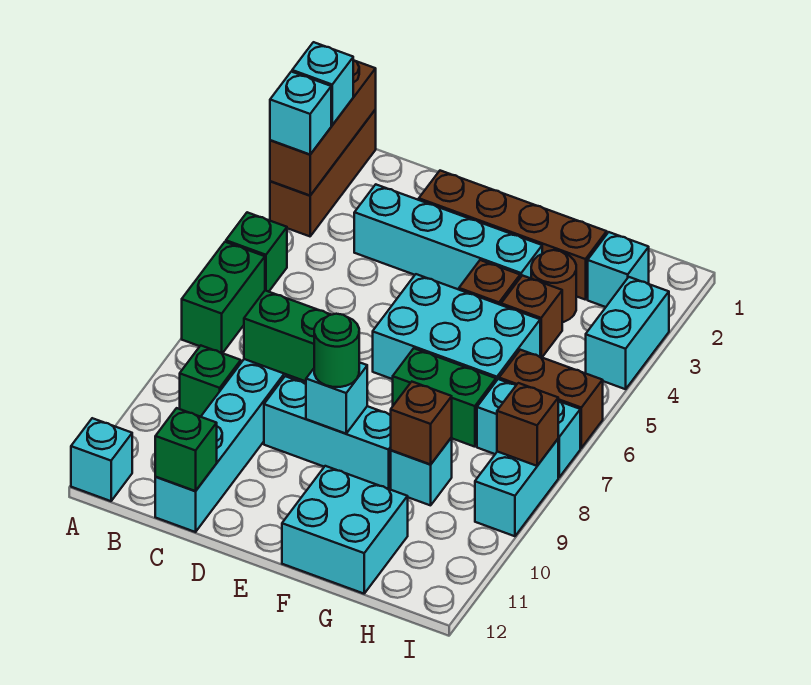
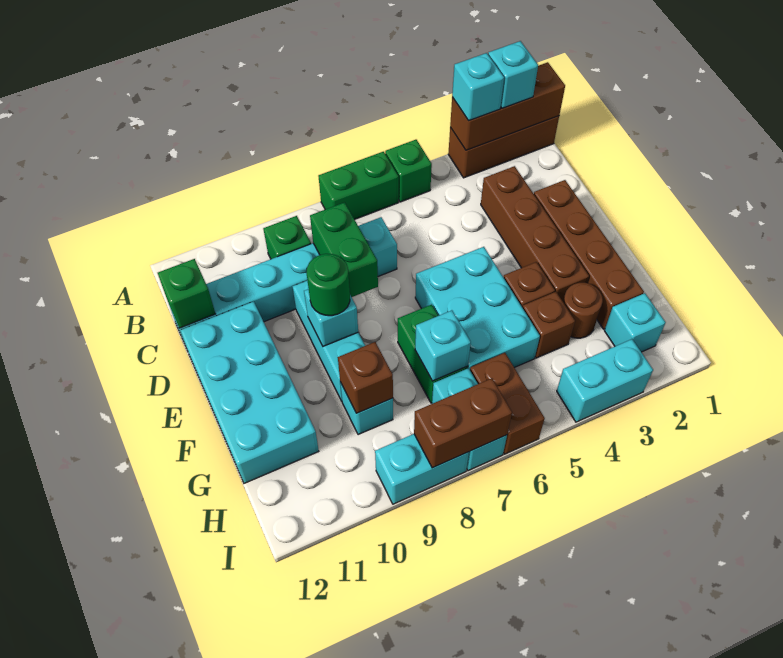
cyan 1x1 brick [71,418,132,501] -> cyan 1x1 brick moved to [415,310,471,381]
cyan 1x4 brick [354,184,542,290] -> brown 1x4 brick [481,166,589,301]
cyan 2x2 brick [282,466,408,594] -> cyan 2x4 brick [180,301,319,483]
brown 1x1 brick [497,383,558,466] -> brown 1x2 brick [414,378,512,468]

